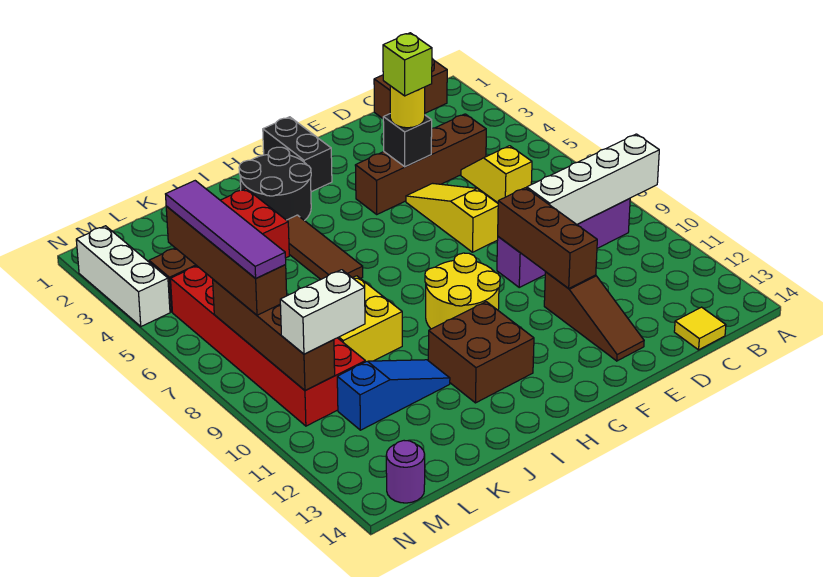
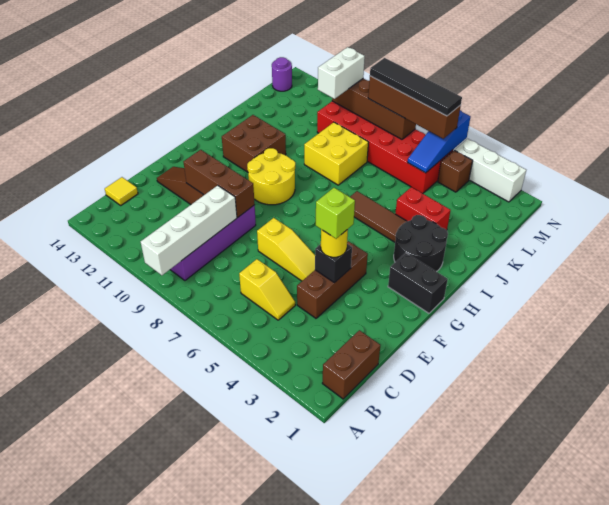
brown 1x4 brick [355,114,486,214] -> brown 1x3 brick [297,241,368,318]
blue 1x3 slope [337,360,450,430] -> blue 1x3 slope moved to [407,110,470,173]
purple 1x4 tile [166,181,286,278] -> black 1x4 tile [370,58,462,116]

